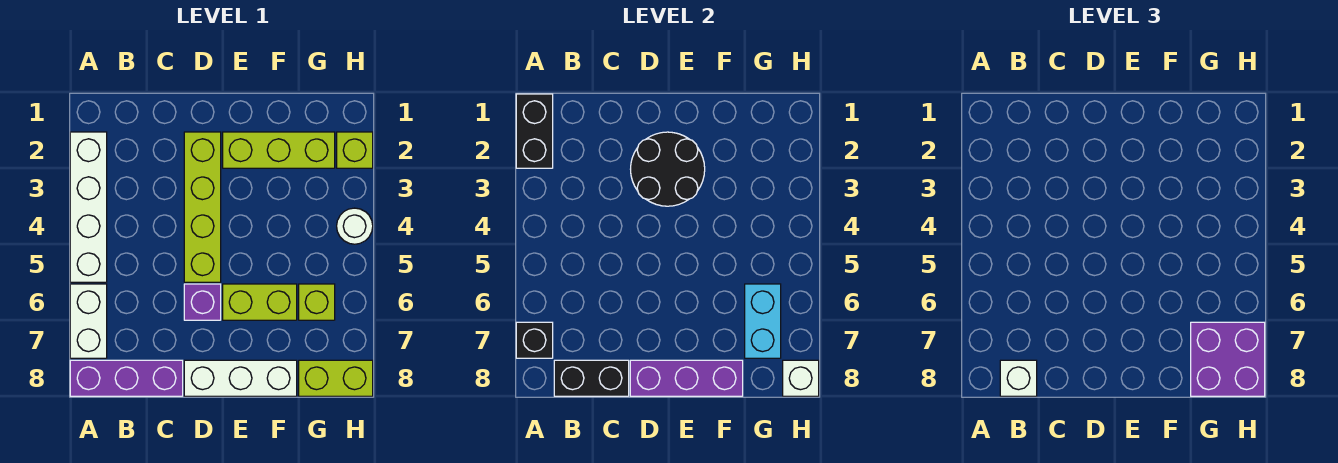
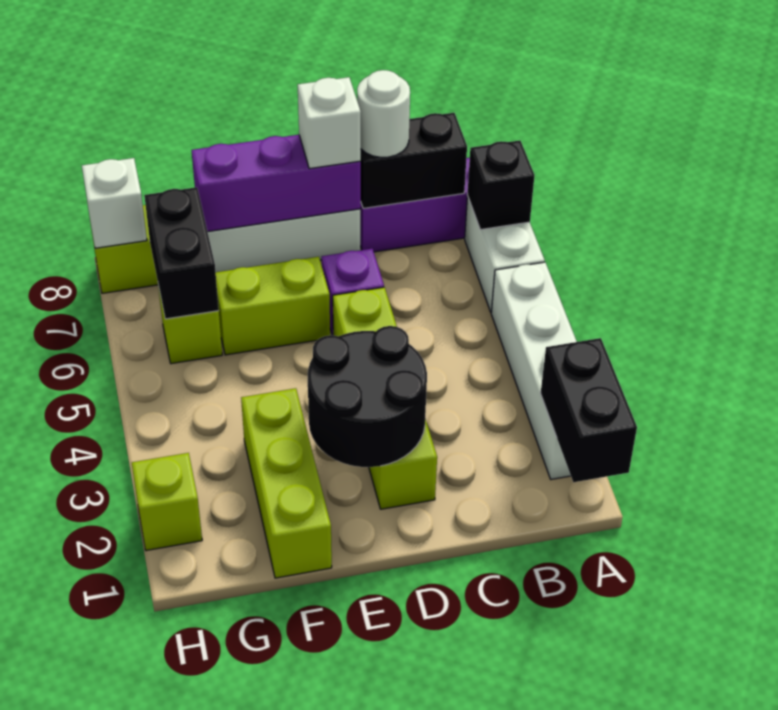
white 1x1 brick [1000,360,1037,396] -> white 1x1 brick moved to [298,77,361,169]
lime 1x3 brick [223,132,335,168] -> lime 1x3 brick turned to [241,388,332,578]
cyan 1x2 brick [745,284,781,358] -> black 1x2 brick [144,187,219,319]
purple 2x2 brick [1191,322,1265,396] -> none
white 1x1 round brick [337,208,373,244] -> white 1x1 round brick moved to [357,70,410,157]

